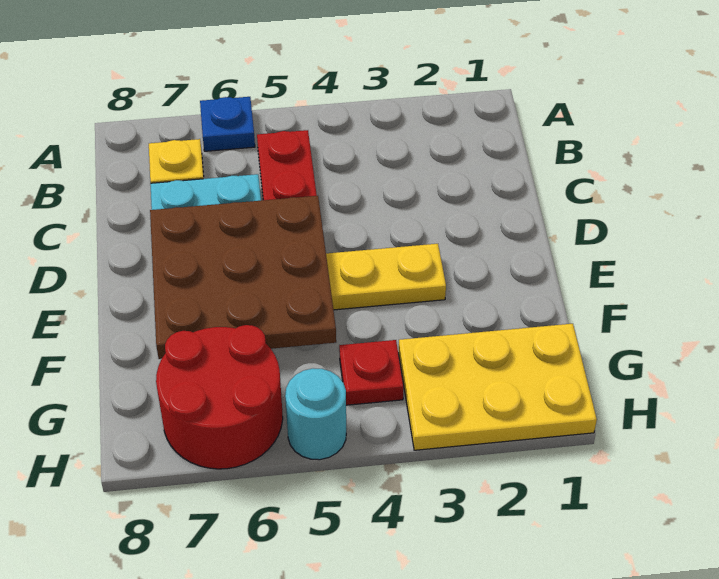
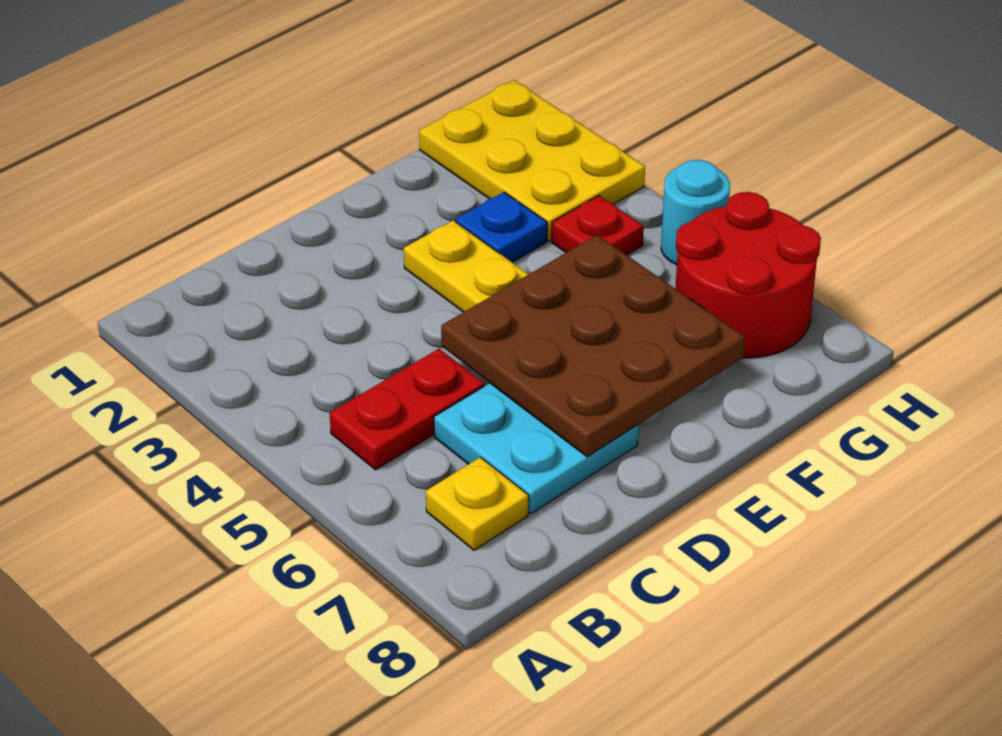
blue 1x1 plate [200,97,255,151] -> blue 1x1 plate moved to [456,192,547,262]

